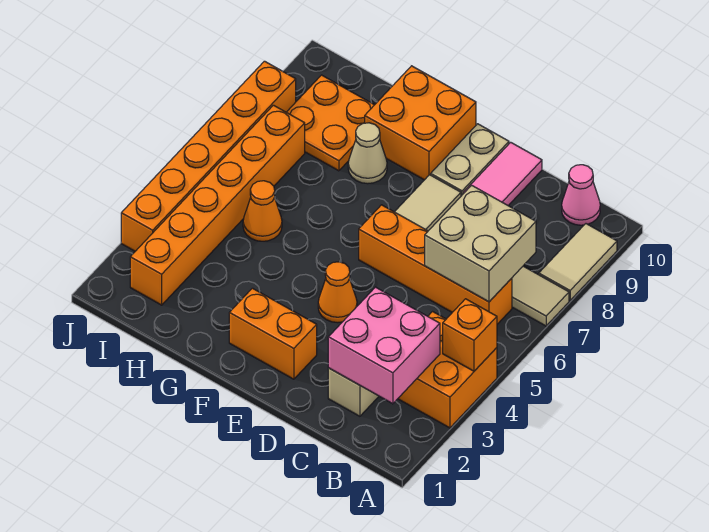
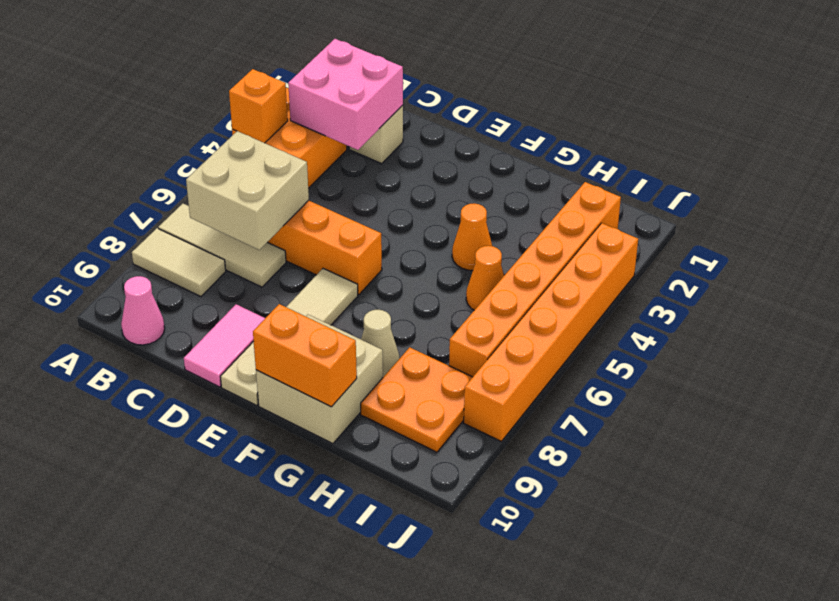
tan 1x2 tile [539,224,617,300] -> tan 1x2 tile turned to [132,228,226,297]
orange 1x2 brick [229,288,317,379] -> orange 1x2 brick moved to [253,304,357,407]
orange 1x1 cone [318,262,357,323] -> orange 1x1 cone moved to [452,203,492,270]
orange 2x2 brick [365,66,476,180] -> tan 2x2 brick [256,315,383,444]

